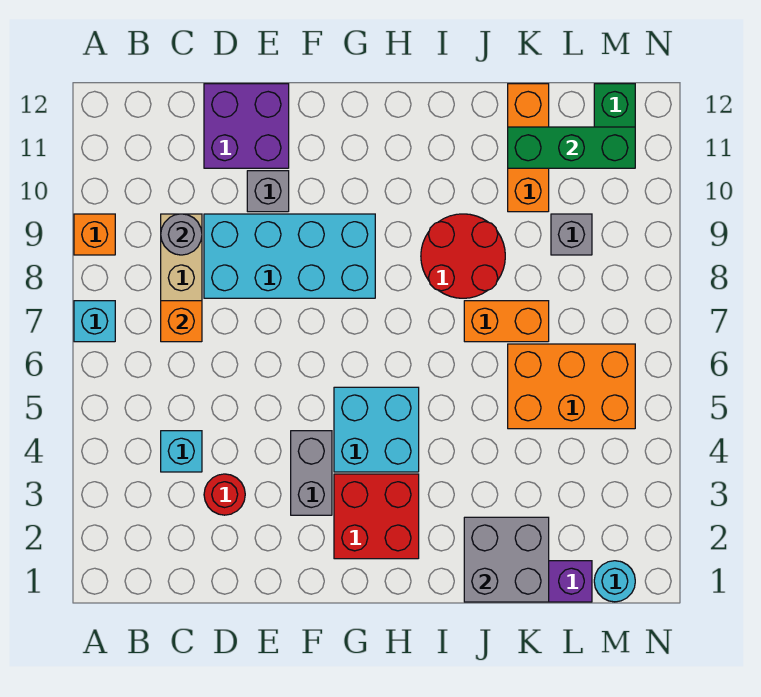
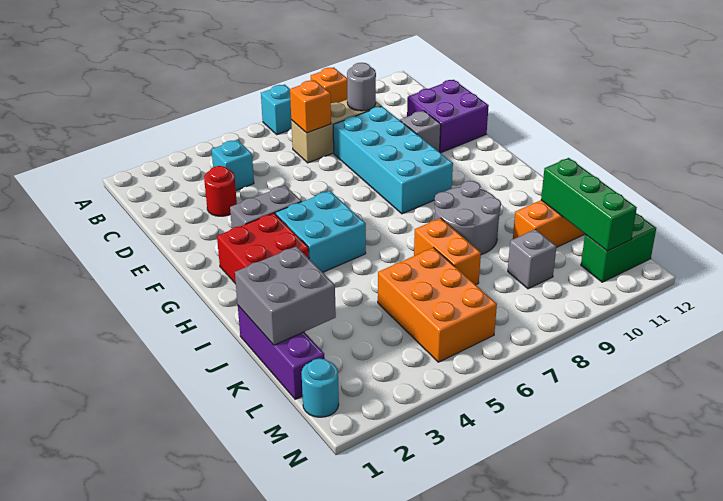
red 2x2 round brick [421,214,505,298] -> grey 2x2 round brick [434,181,501,255]

